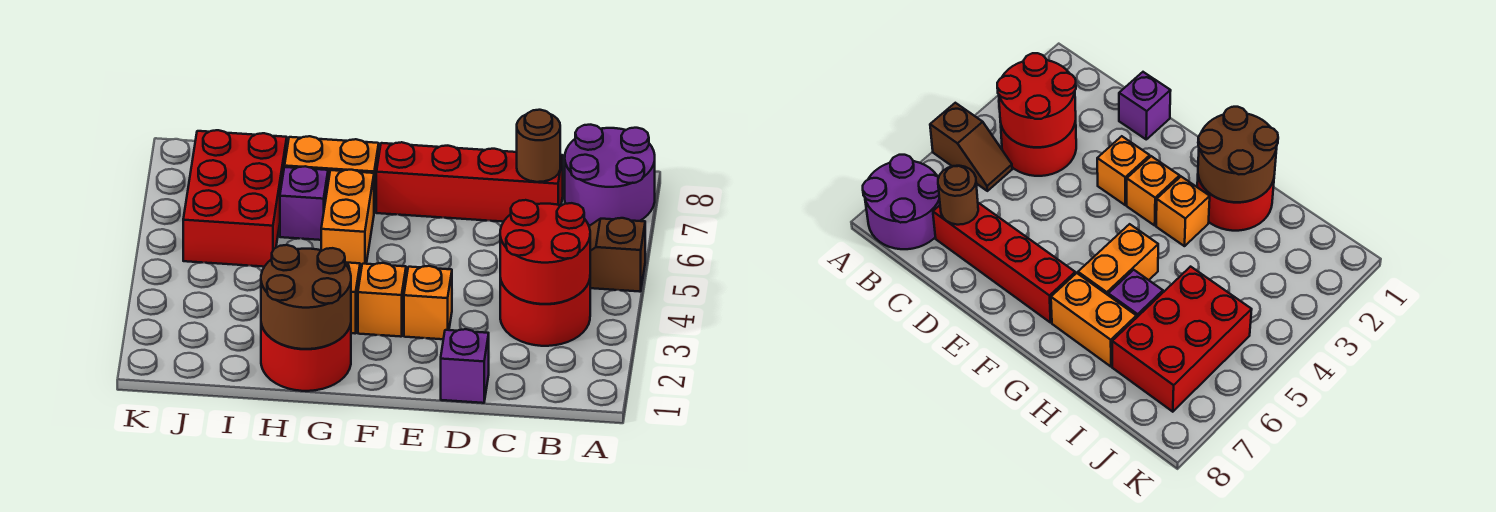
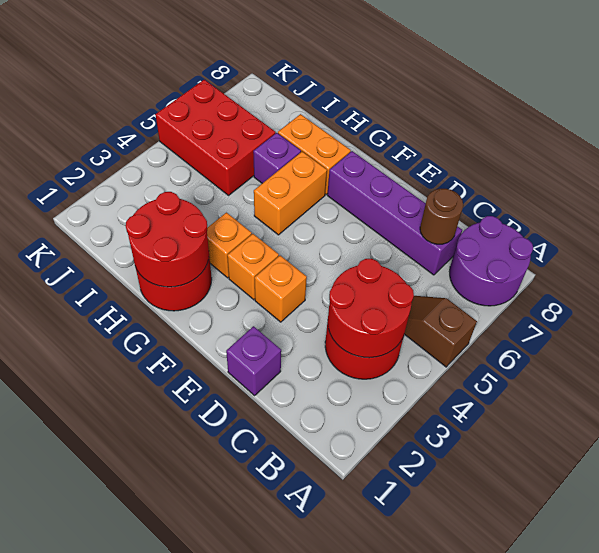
red 1x4 brick [376,142,563,222] -> purple 1x4 brick [327,151,462,275]
brown 2x2 round brick [261,245,351,349] -> red 2x2 round brick [126,192,209,287]
red 2x3 brick [183,130,287,267] -> red 2x3 brick turned to [155,80,276,195]

